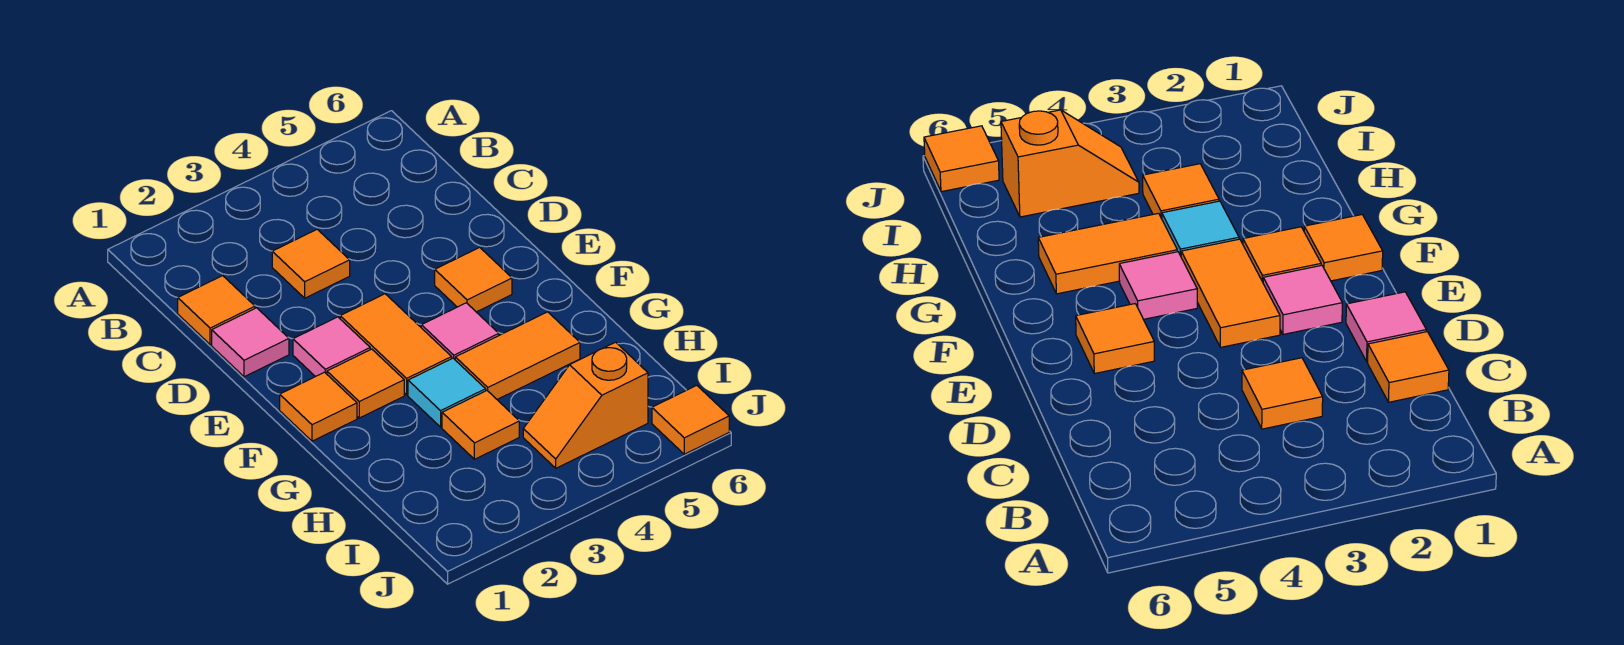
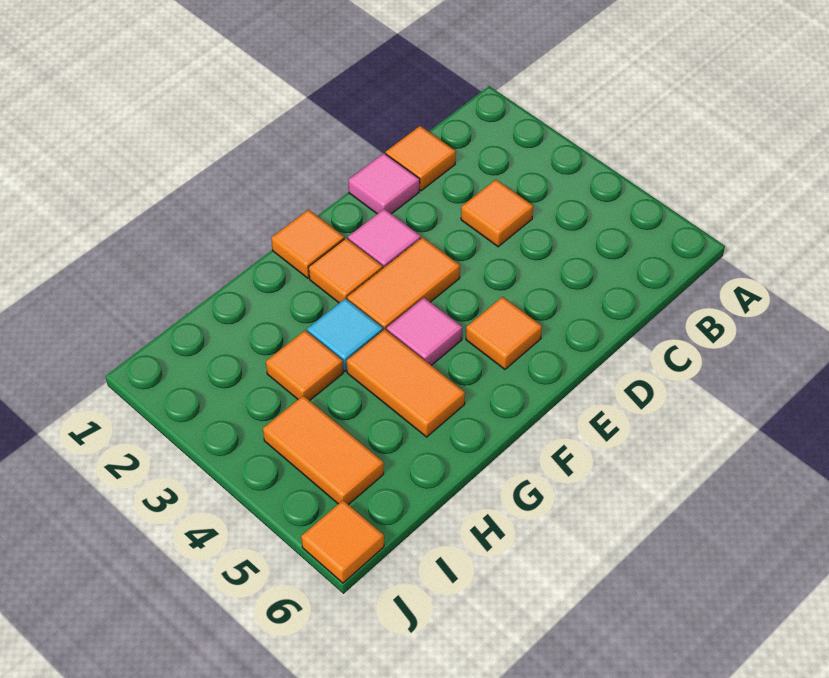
orange 1x2 slope [523,342,648,468] -> orange 1x2 tile [263,396,384,505]

